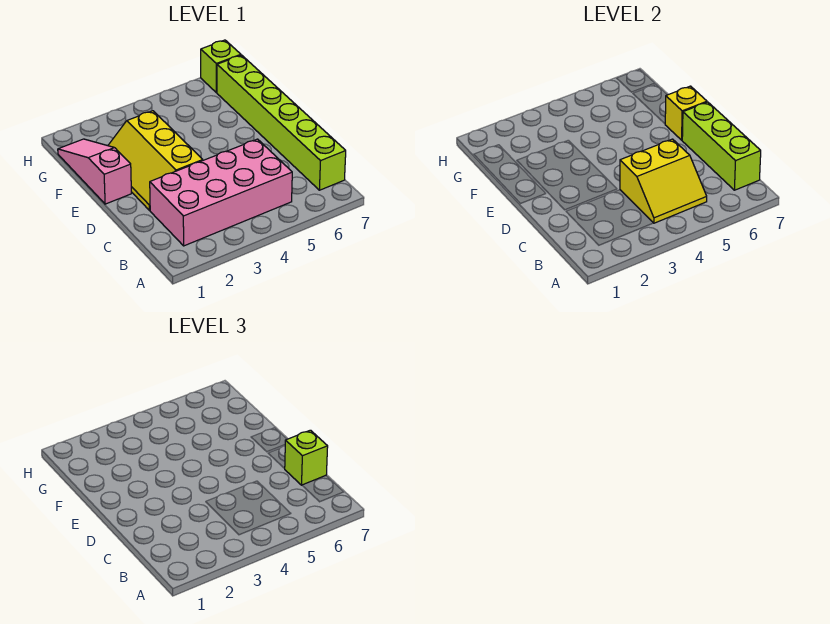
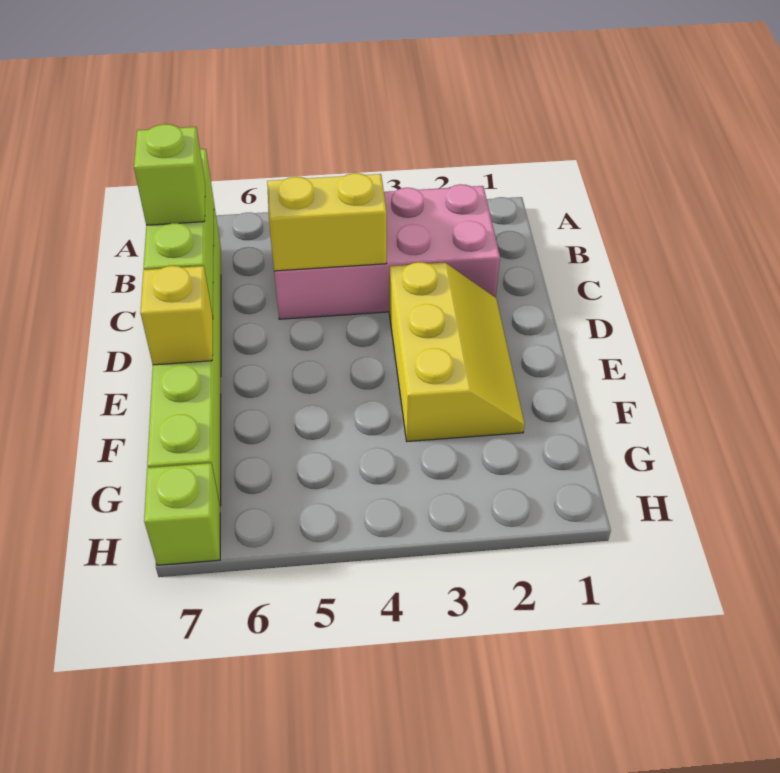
pink 1x3 slope [58,139,131,204] -> none

